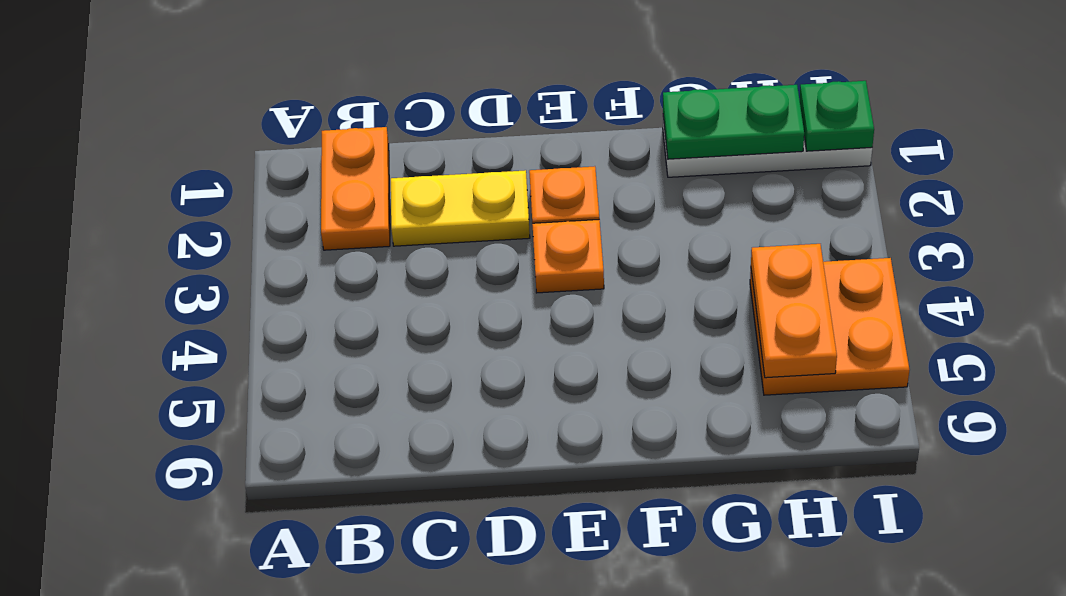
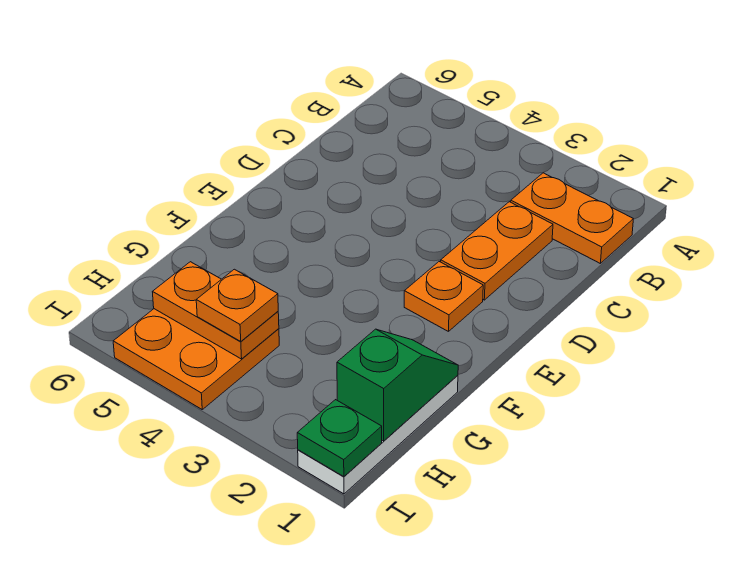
yellow 1x2 plate [391,170,530,246] -> orange 1x2 plate [441,202,553,300]
orange 1x1 plate [532,219,604,293] -> orange 1x1 plate moved to [196,269,278,341]
green 1x2 plate [663,85,804,159] -> green 1x2 slope [337,329,458,441]

